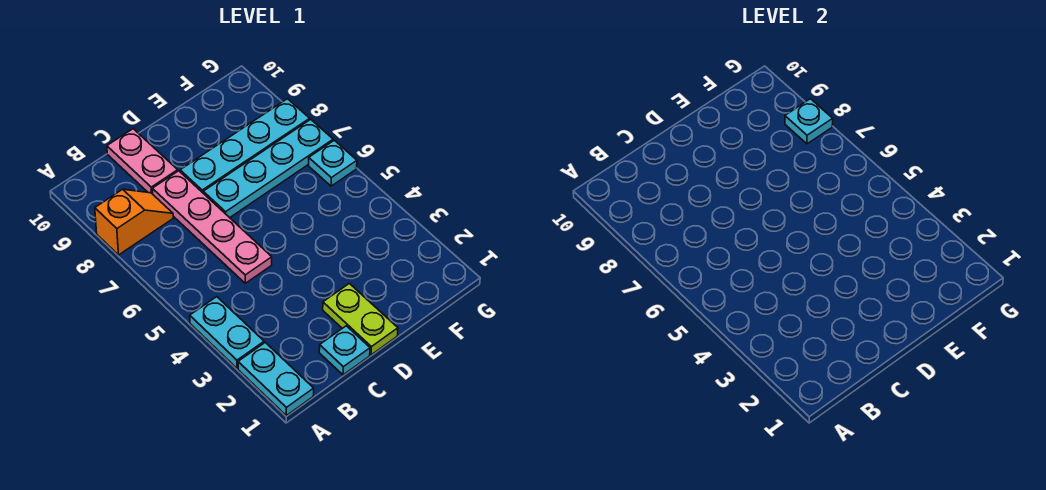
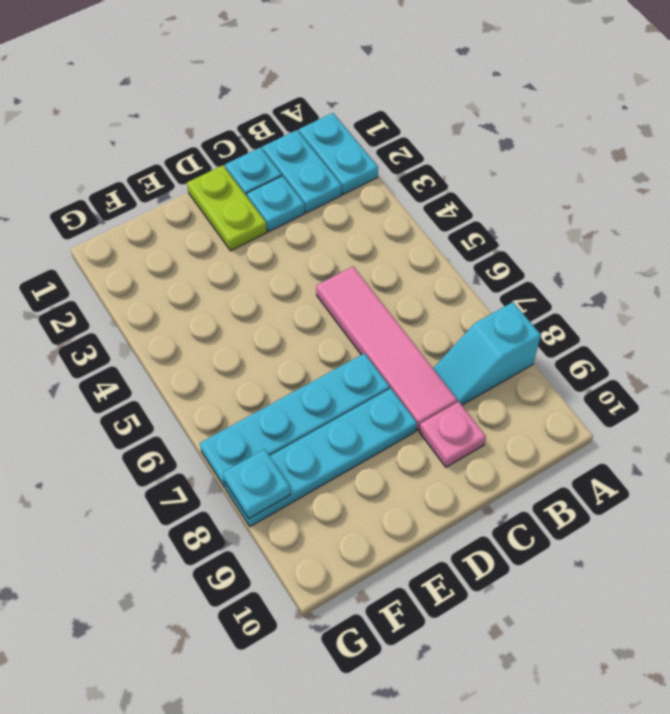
cyan 1x2 plate [190,297,264,368] -> cyan 1x2 plate moved to [262,130,342,213]
orange 1x2 slope [95,189,173,255] -> cyan 1x2 slope [433,302,541,405]
pink 1x4 plate [152,171,272,283] -> pink 1x4 tile [316,267,457,430]
pink 1x2 plate [107,129,178,194] -> pink 1x1 plate [419,402,486,467]
cyan 1x1 plate [309,140,357,186] -> cyan 1x1 plate moved to [247,176,305,232]

